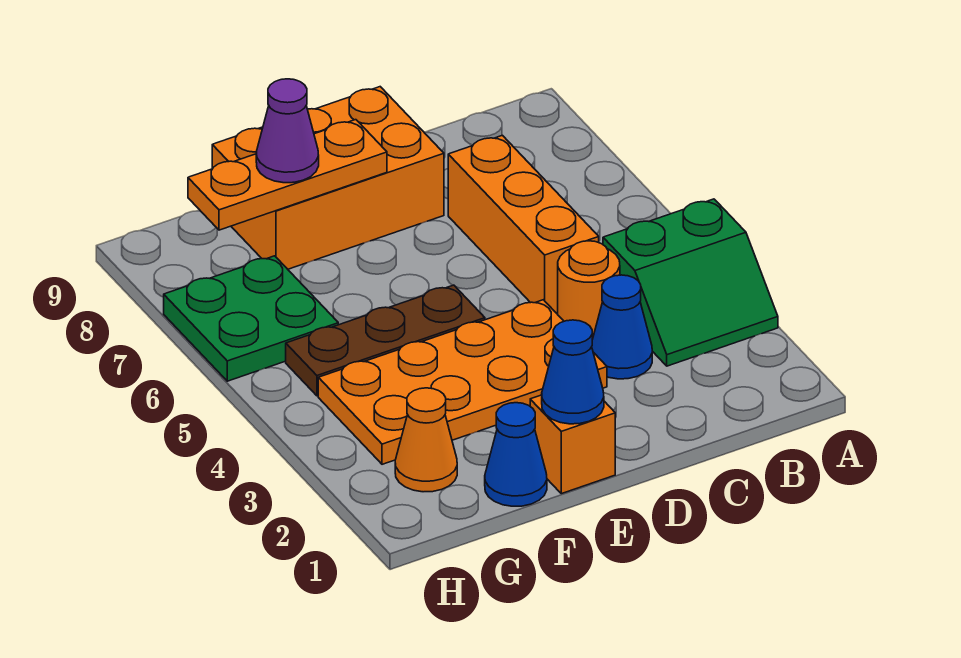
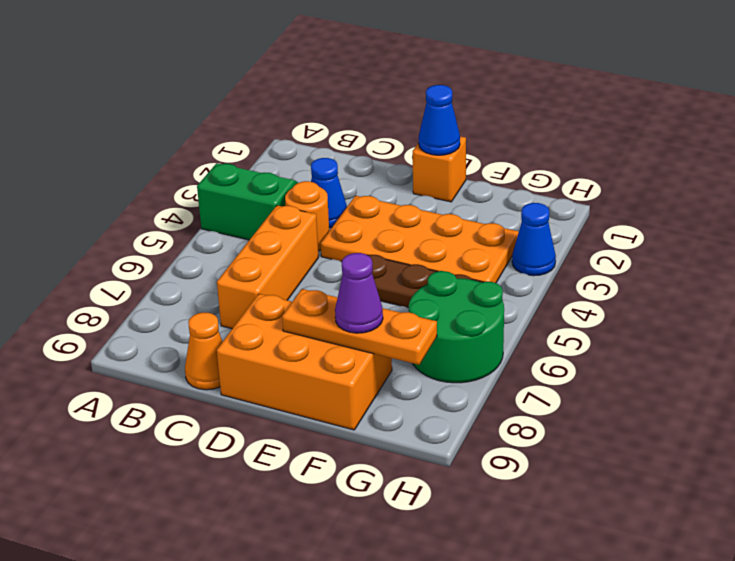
blue 1x1 cone [485,403,547,506] -> blue 1x1 cone moved to [512,203,556,276]
orange 1x1 cone [395,388,457,492] -> orange 1x1 cone moved to [185,312,222,390]
green 2x2 plate [164,256,338,381] -> green 2x2 round brick [409,271,504,383]

